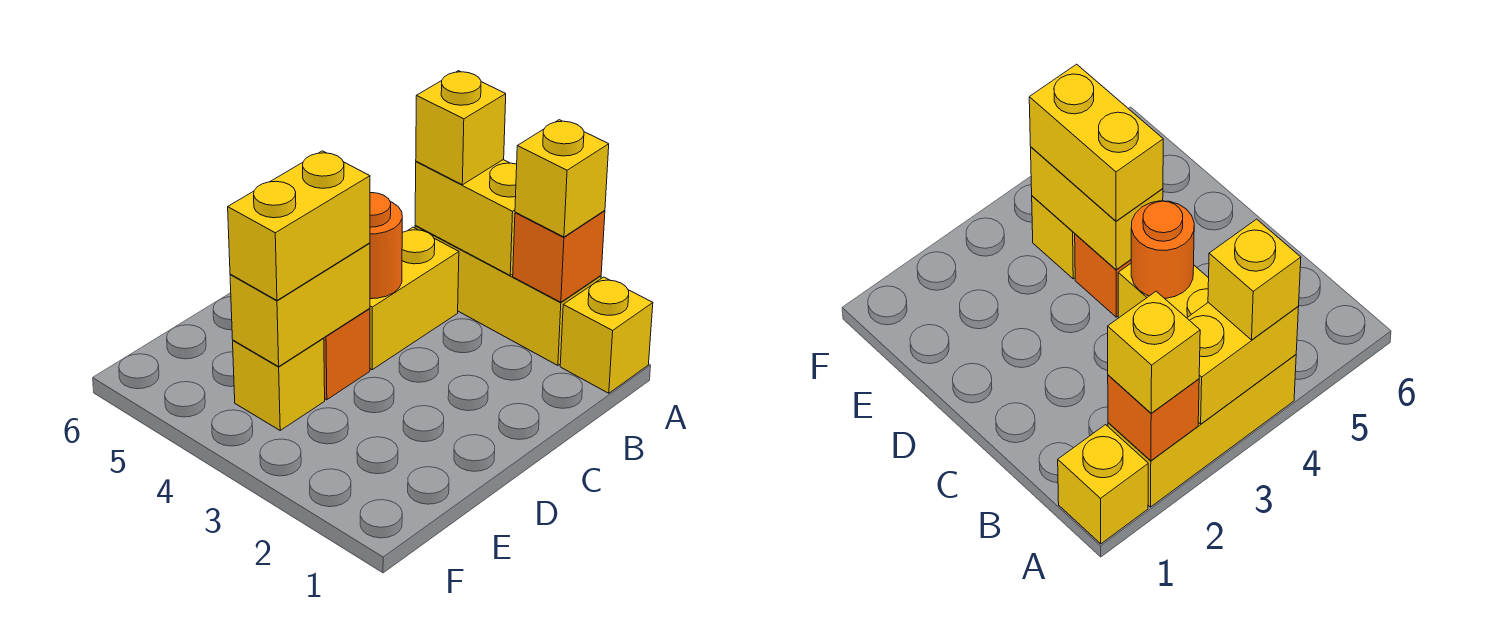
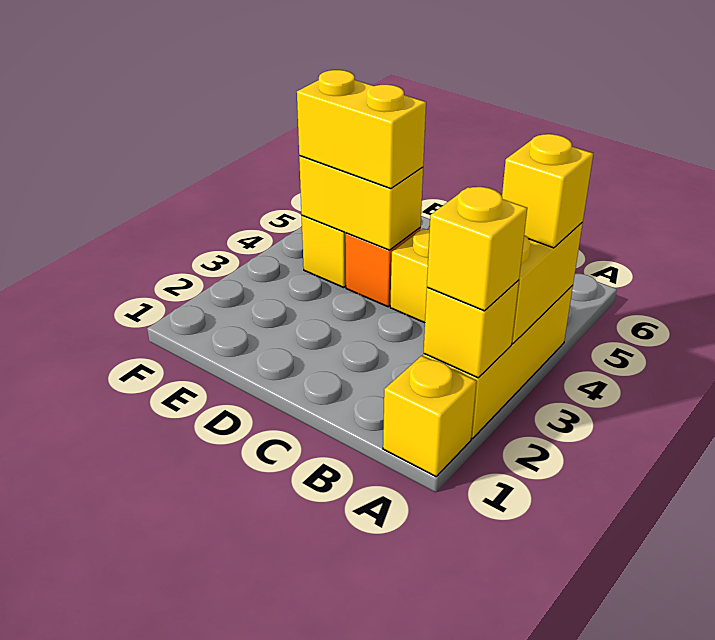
orange 1x1 brick [513,211,605,302] -> yellow 1x1 brick [424,280,519,378]
orange 1x1 round brick [370,193,402,299] -> none

